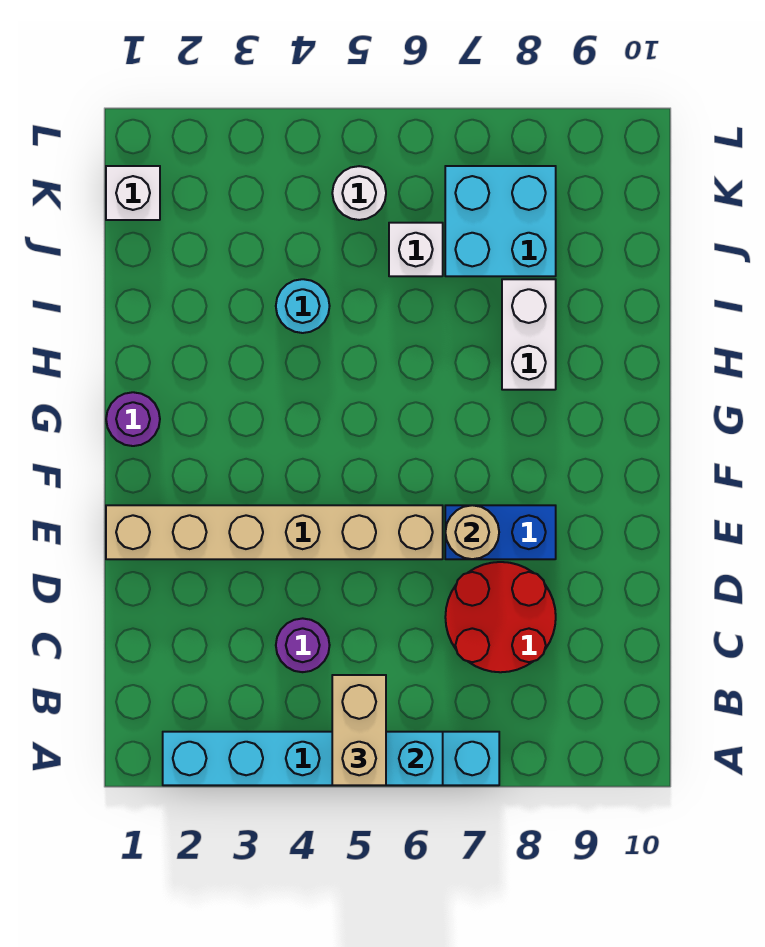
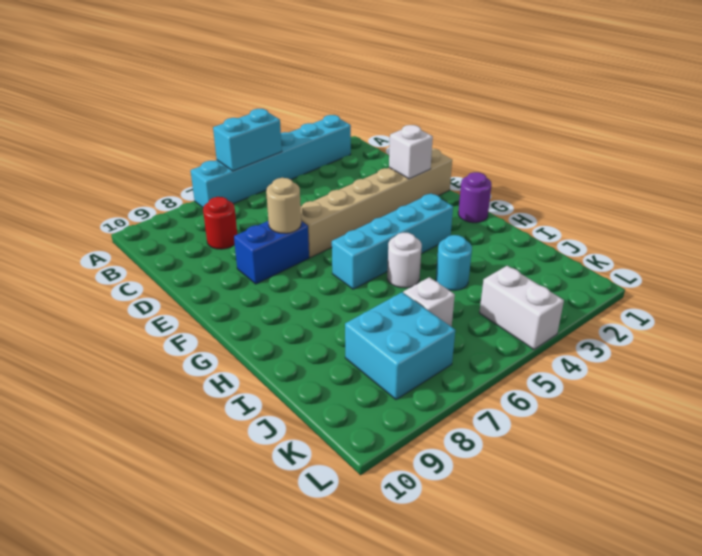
tan 1x2 brick [332,675,386,785] -> none
purple 1x1 round brick [276,618,330,672] -> none
red 2x2 round brick [445,562,556,672] -> red 1x1 round brick [203,197,237,249]
none -> cyan 1x4 brick [332,194,453,289]
white 1x2 brick [502,279,556,390] -> white 1x2 brick moved to [479,266,564,349]
white 1x1 brick [106,166,160,220] -> white 1x1 brick moved to [389,125,433,179]
white 1x1 round brick [332,166,386,220] -> white 1x1 round brick moved to [387,233,422,288]

